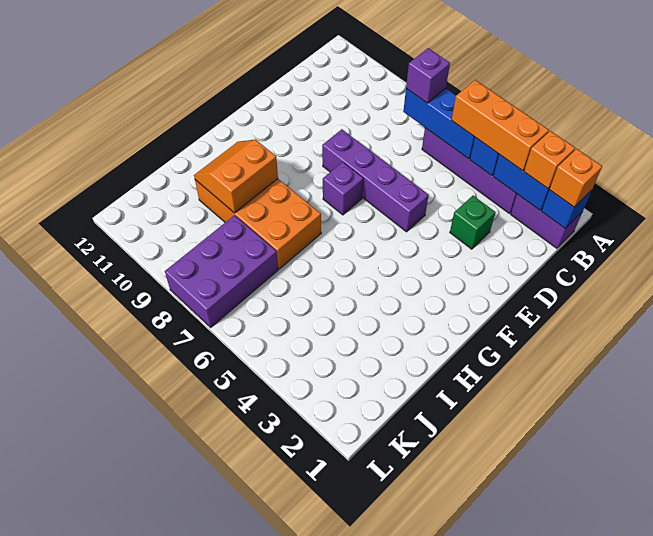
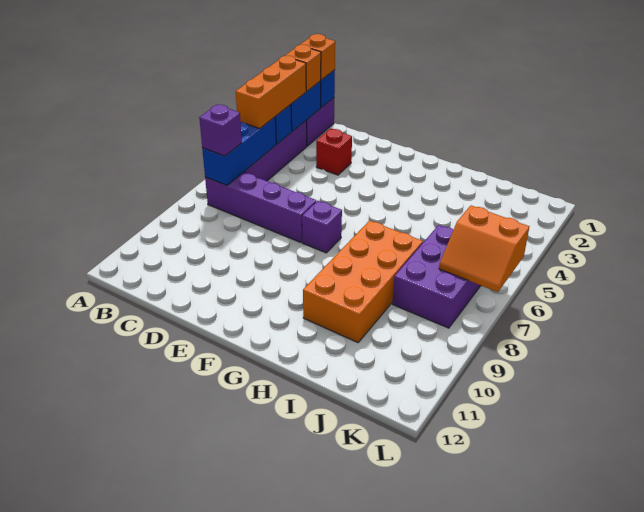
green 1x1 brick [450,196,495,249] -> red 1x1 brick [316,129,352,175]
purple 1x4 brick [322,129,429,232] -> purple 1x4 brick turned to [205,172,316,242]
orange 2x2 slope [194,140,278,213] -> orange 2x2 slope moved to [439,206,529,292]
purple 2x3 brick [165,215,278,327] -> purple 2x3 brick turned to [392,225,481,328]

